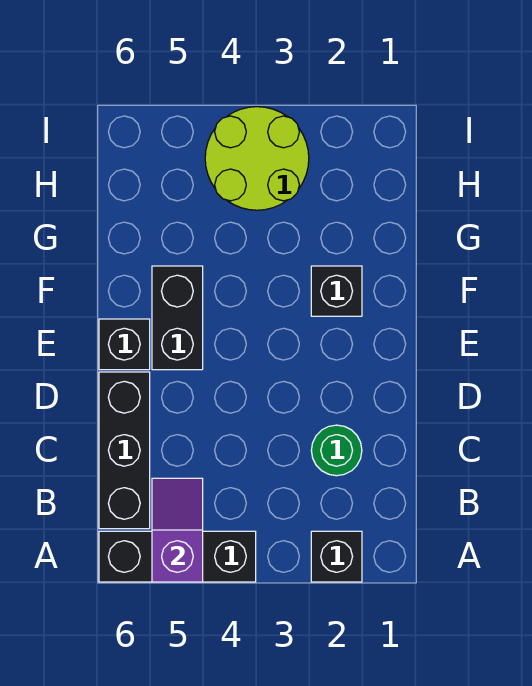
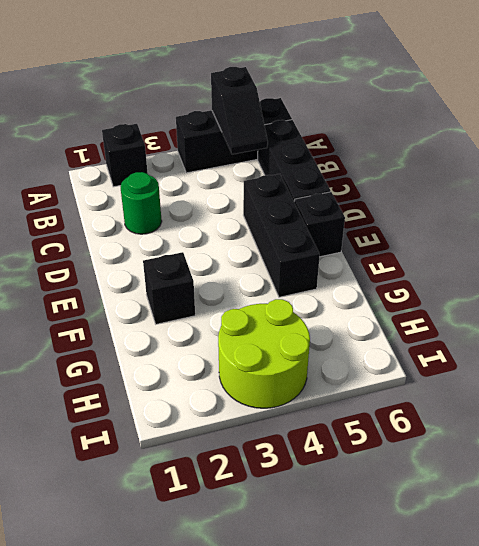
purple 1x2 slope [152,478,203,582] -> black 1x2 slope [211,67,268,154]
black 1x2 brick [152,266,203,370] -> black 1x3 brick [243,174,320,297]

